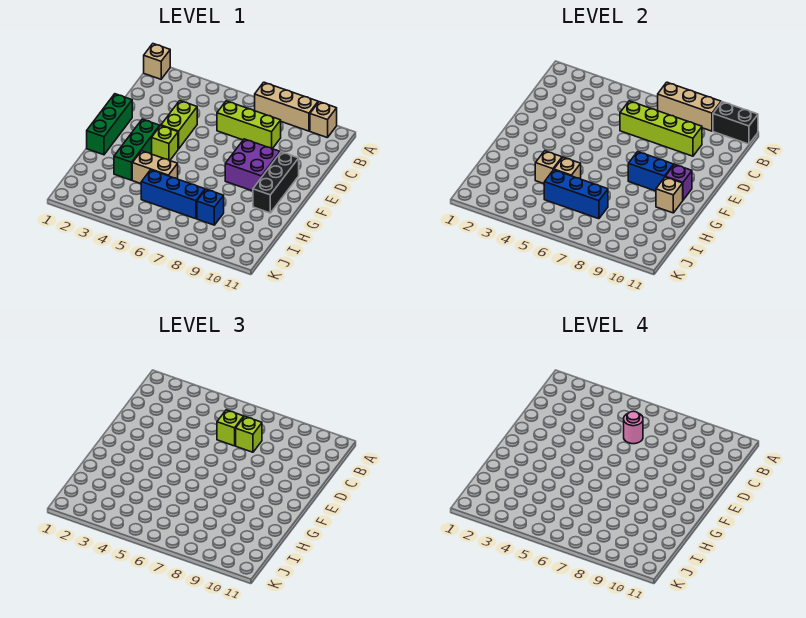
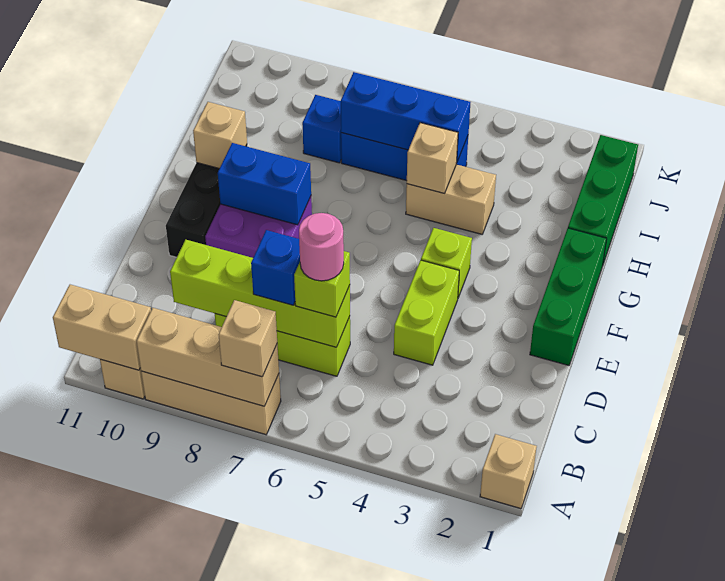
black 1x2 brick [713,102,758,144] -> tan 1x2 brick [53,285,151,370]
lime 1x1 brick [236,416,262,452] -> blue 1x1 brick [251,230,300,305]
green 1x3 brick [114,119,160,180] -> green 1x3 brick moved to [568,135,638,264]
purple 1x1 brick [665,164,692,200] -> none
tan 1x1 brick [535,151,562,184] -> tan 1x1 brick moved to [219,300,277,377]

